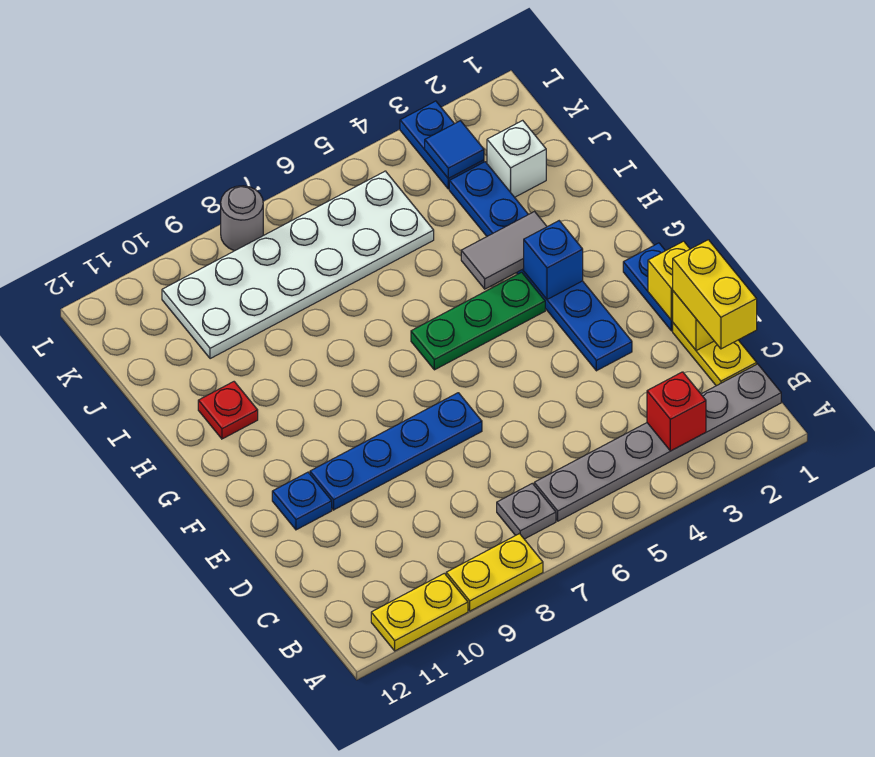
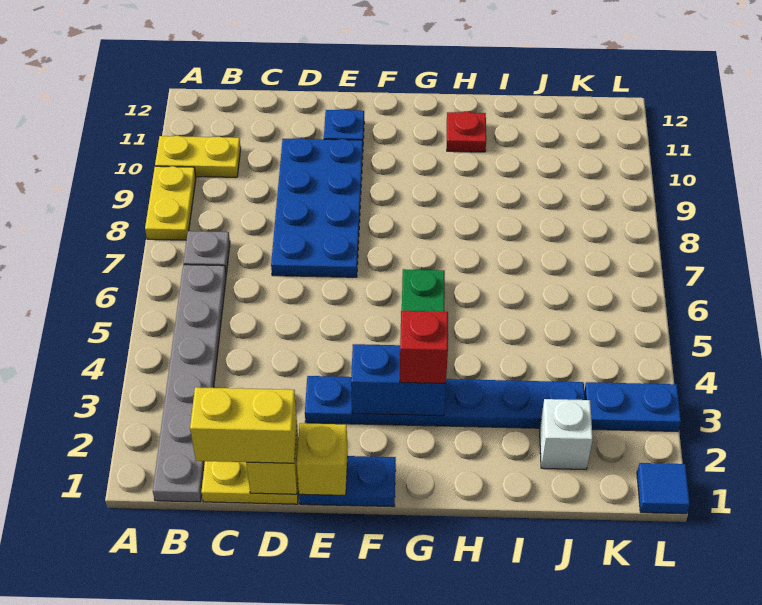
yellow 1x2 plate [371,573,468,651] -> yellow 1x2 plate turned to [155,136,241,177]
red 1x1 brick [647,372,706,451] -> red 1x1 brick moved to [400,311,448,383]
blue 1x4 plate [310,393,482,510] -> blue 2x4 plate [271,138,363,277]
blue 1x1 brick [524,221,583,299] -> blue 1x2 brick [351,344,446,416]
grey 1x2 tile [461,212,547,289] -> none
white 2x6 plate [162,171,434,359] -> none
blue 1x1 tile [425,121,484,179] -> blue 1x1 tile moved to [637,463,690,514]
grey 1x1 round brick [221,186,263,251] -> none

